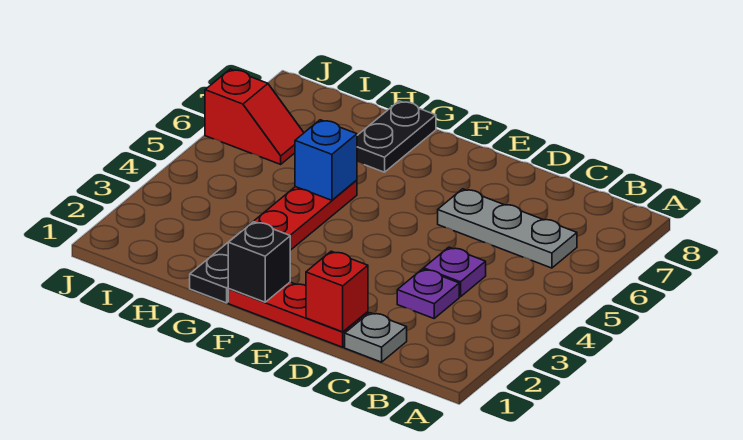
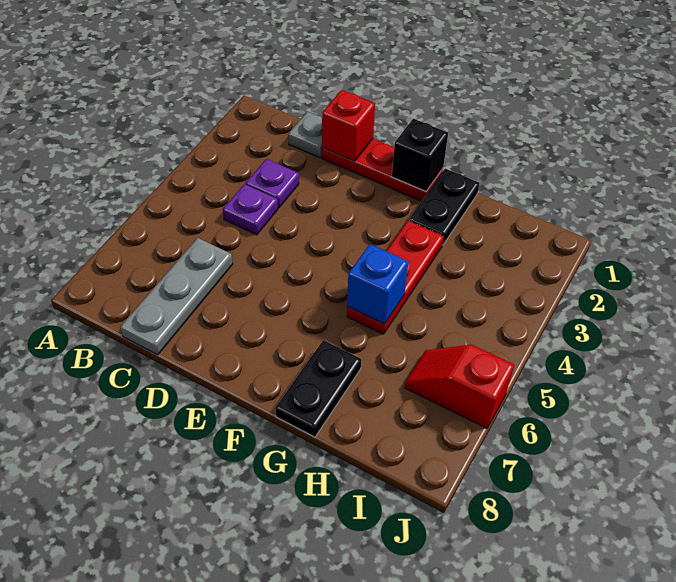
grey 1x3 plate [438,189,577,268] -> grey 1x3 plate turned to [120,238,233,355]

